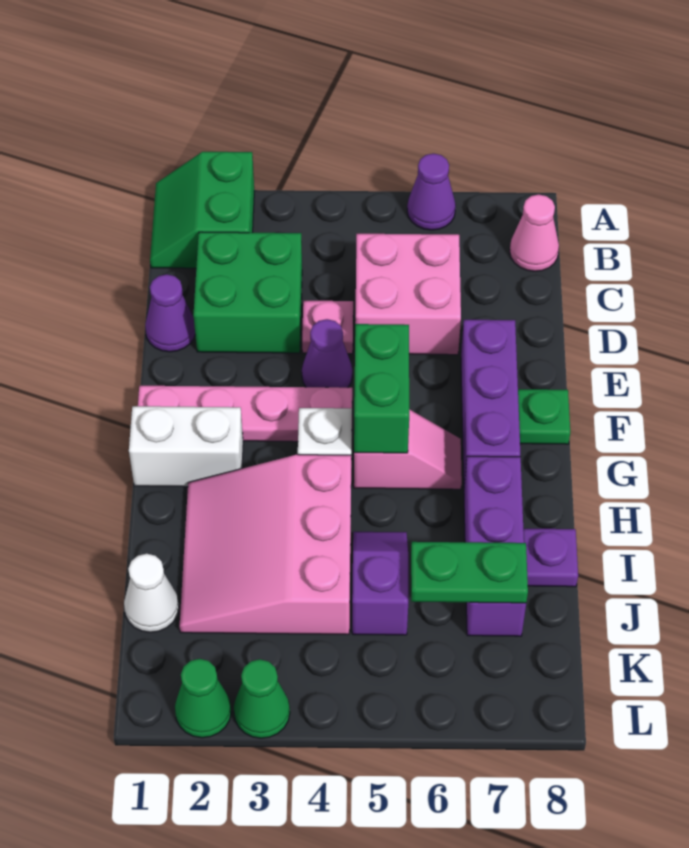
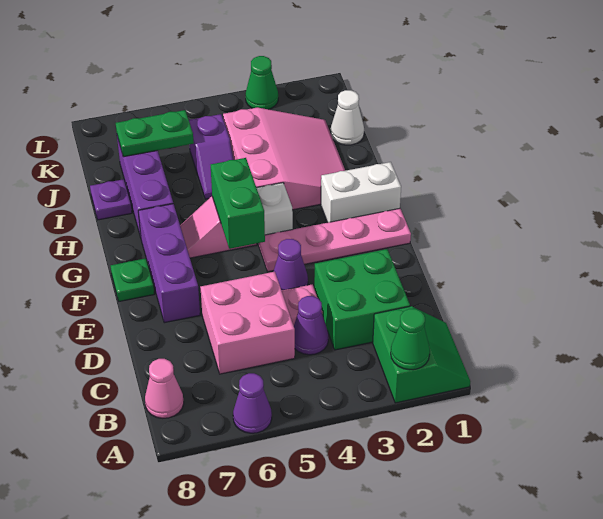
purple 1x1 cone [145,274,195,352] -> purple 1x1 cone moved to [294,296,328,355]
green 1x1 cone [175,659,231,738] -> green 1x1 cone moved to [391,309,430,370]

